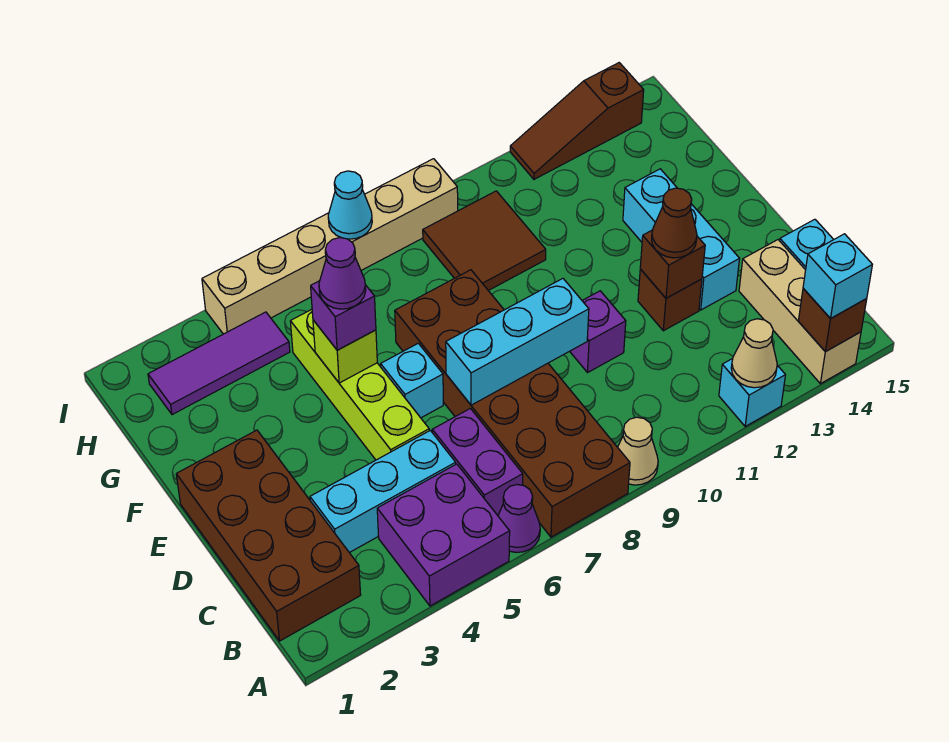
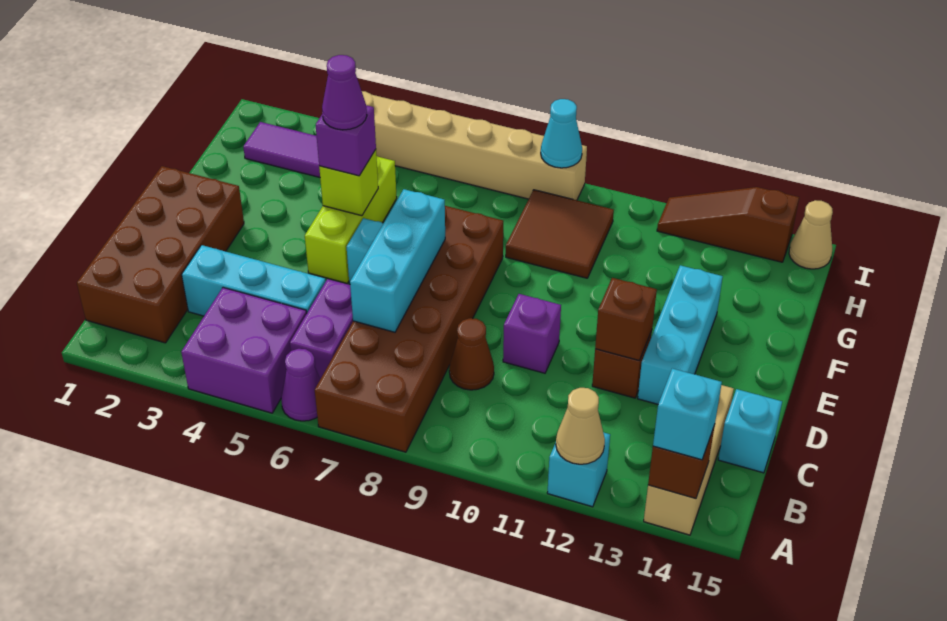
tan 1x1 cone [618,417,658,485] -> tan 1x1 cone moved to [789,200,833,269]
lime 1x4 brick [290,309,429,460] -> lime 1x3 brick [305,156,397,283]
cyan 1x3 brick [446,279,589,405] -> cyan 1x3 brick turned to [350,189,445,332]
brown 1x1 cone [652,188,697,258] -> brown 1x1 cone moved to [449,318,494,390]
cyan 1x1 cone [328,171,372,239] -> cyan 1x1 cone moved to [541,99,582,168]

